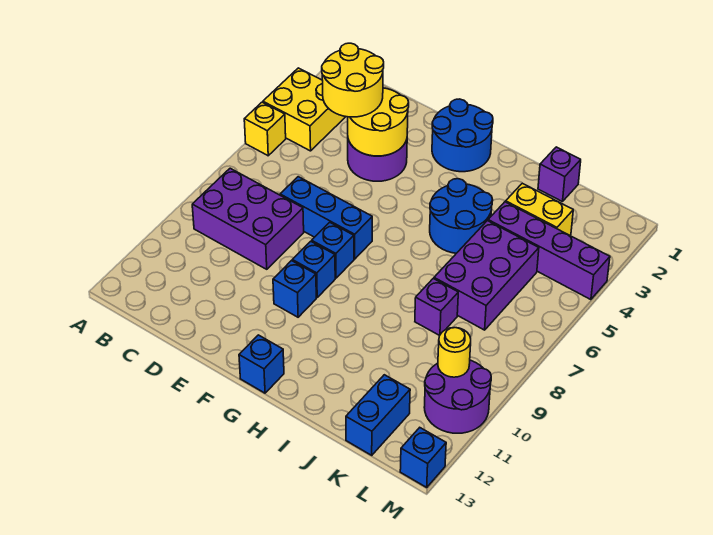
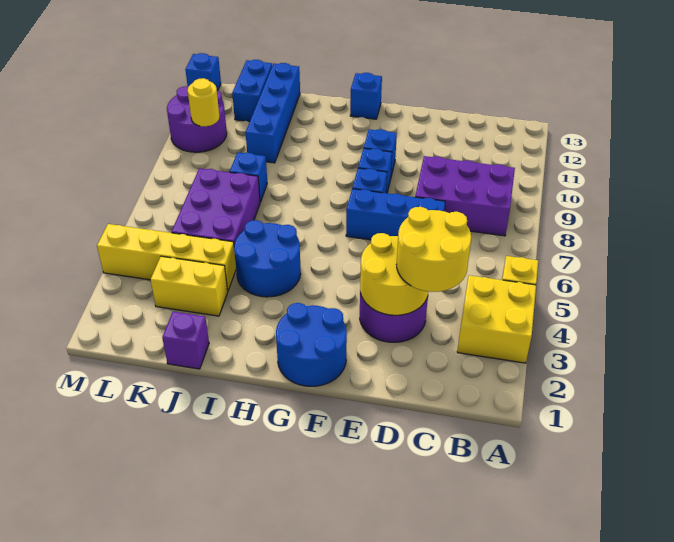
purple 1x4 brick [488,202,610,300] -> yellow 1x4 brick [97,224,236,291]
purple 1x1 brick [415,279,458,336] -> blue 1x1 brick [230,152,267,202]
none -> blue 1x4 brick [246,63,300,163]

